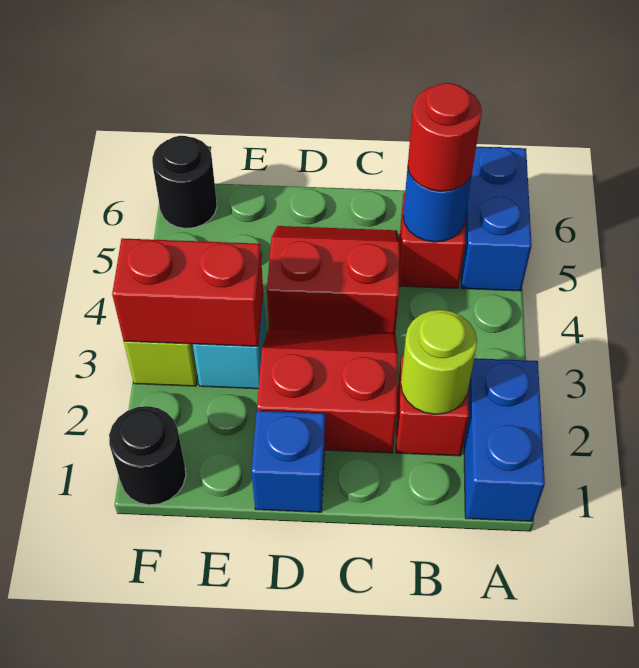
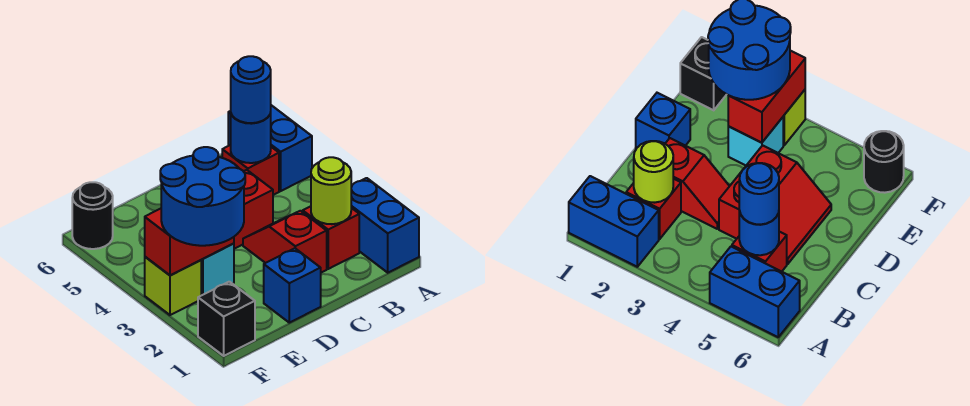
red 1x1 round brick [408,83,482,191] -> blue 1x1 round brick [231,56,271,123]
red 2x2 slope [257,329,398,453] -> red 1x2 slope [243,211,327,273]
none -> blue 2x2 round brick [160,147,245,246]
black 1x1 round brick [109,406,186,505] -> black 1x1 brick [198,282,255,356]

